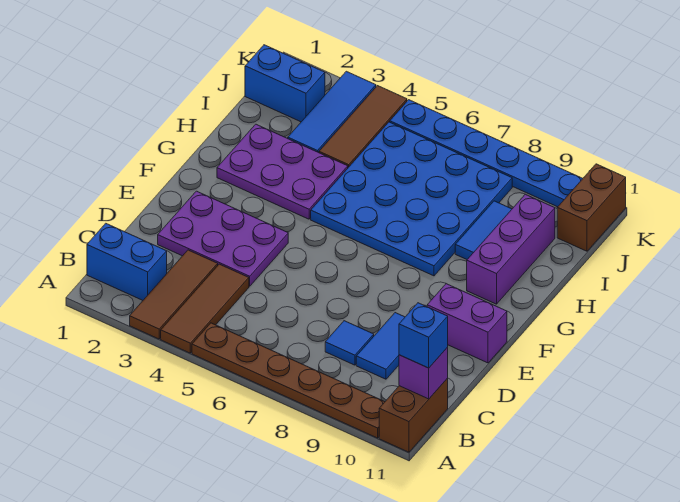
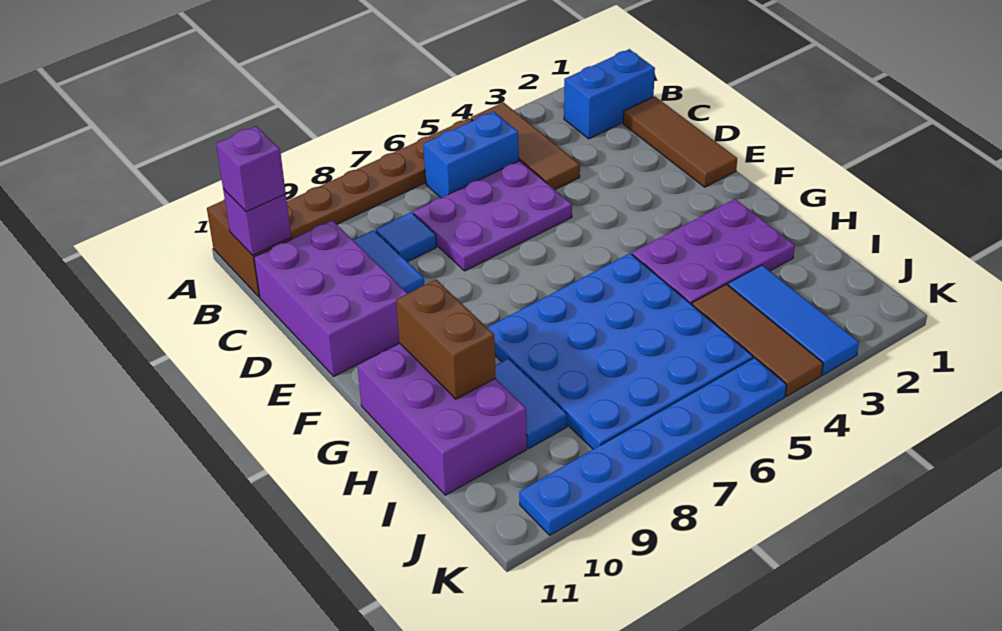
brown 1x3 tile [130,250,218,339] -> brown 1x3 tile moved to [623,96,737,187]
blue 1x1 brick [399,303,448,368] -> purple 1x1 brick [216,126,286,212]
purple 2x3 plate [158,191,288,286] -> purple 2x3 plate moved to [413,161,572,271]
purple 1x2 brick [427,284,507,363] -> purple 2x3 brick [254,220,408,376]
purple 1x3 brick [467,194,555,304] -> purple 2x3 brick [357,343,527,495]
blue 1x2 brick [245,45,325,122] -> blue 1x2 brick moved to [423,111,519,198]
brown 1x2 brick [557,164,626,251] -> brown 1x2 brick moved to [396,280,496,399]

